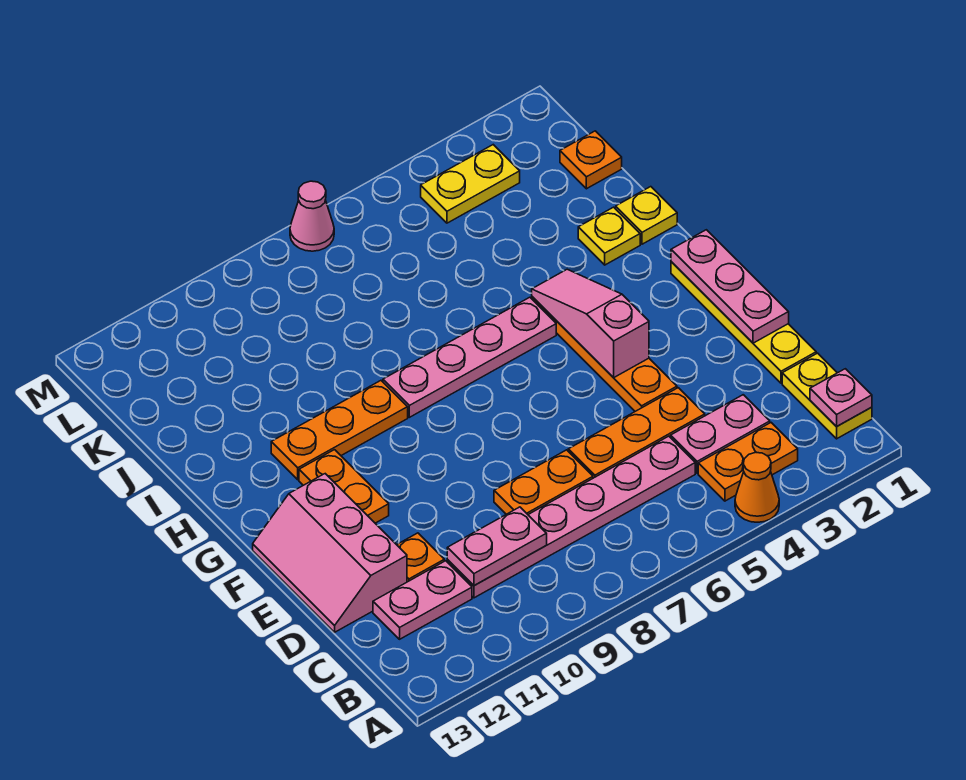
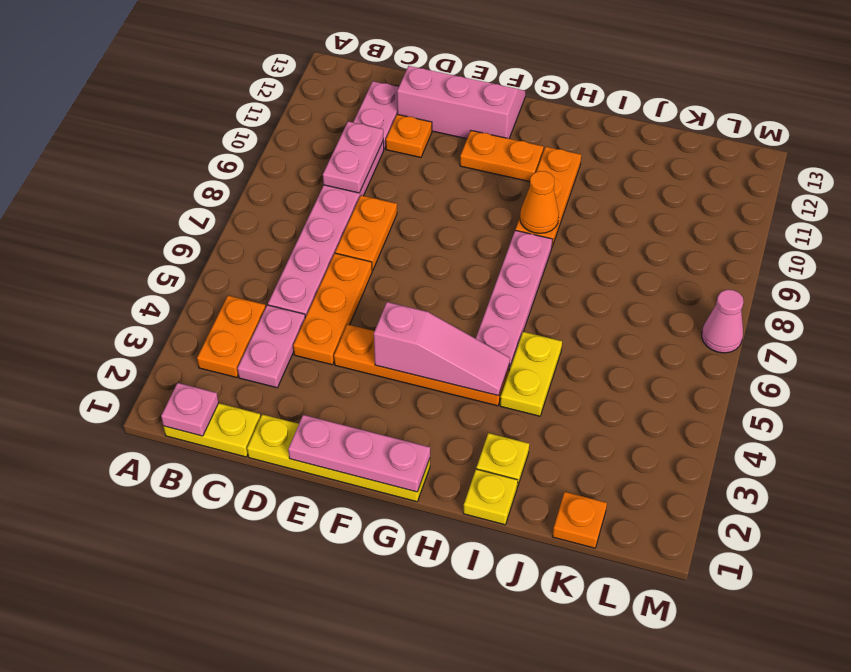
orange 1x1 cone [735,452,779,522] -> orange 1x1 cone moved to [520,171,559,233]
yellow 1x2 plate [421,145,520,223] -> yellow 1x2 plate moved to [500,332,562,416]

